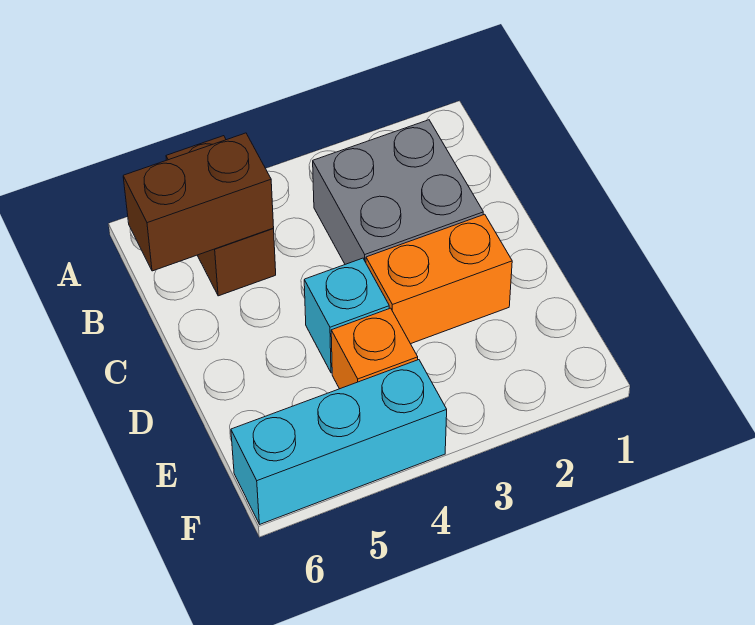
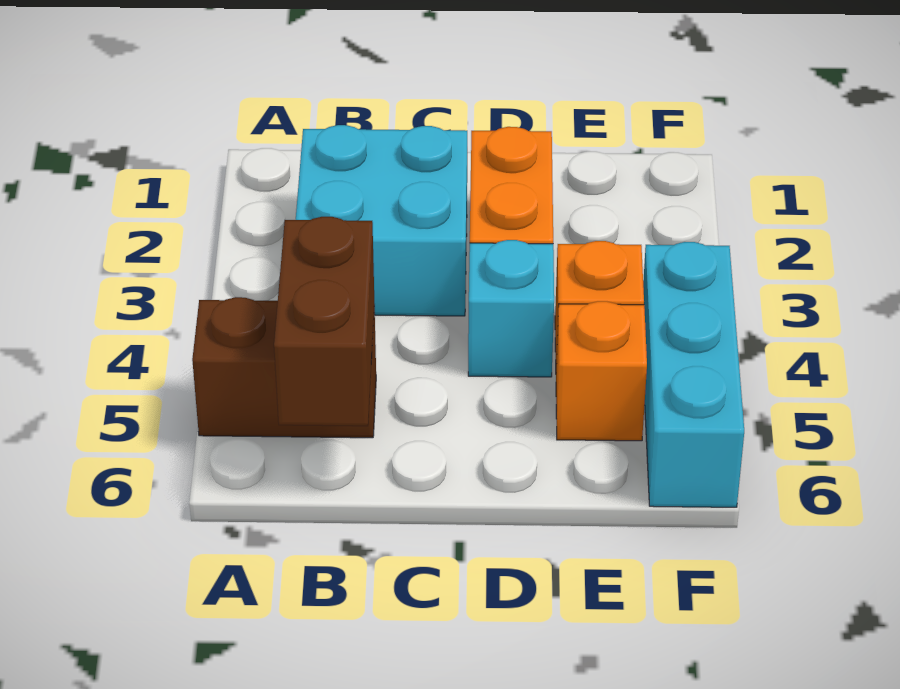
grey 2x2 brick [313,120,483,264] -> cyan 2x2 brick [296,125,467,316]
none -> orange 1x1 brick [556,301,647,441]

